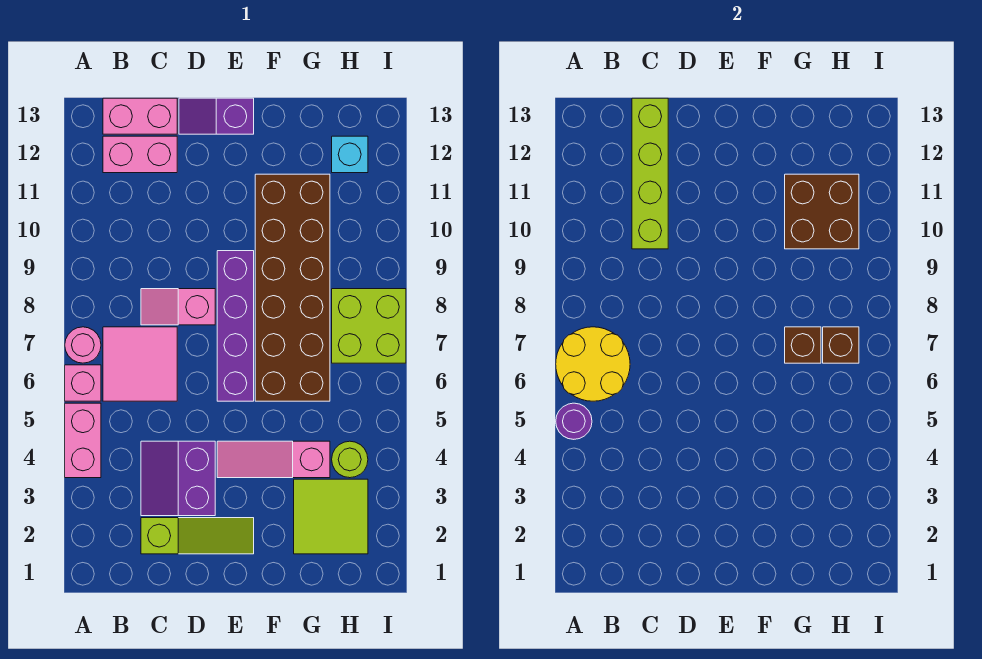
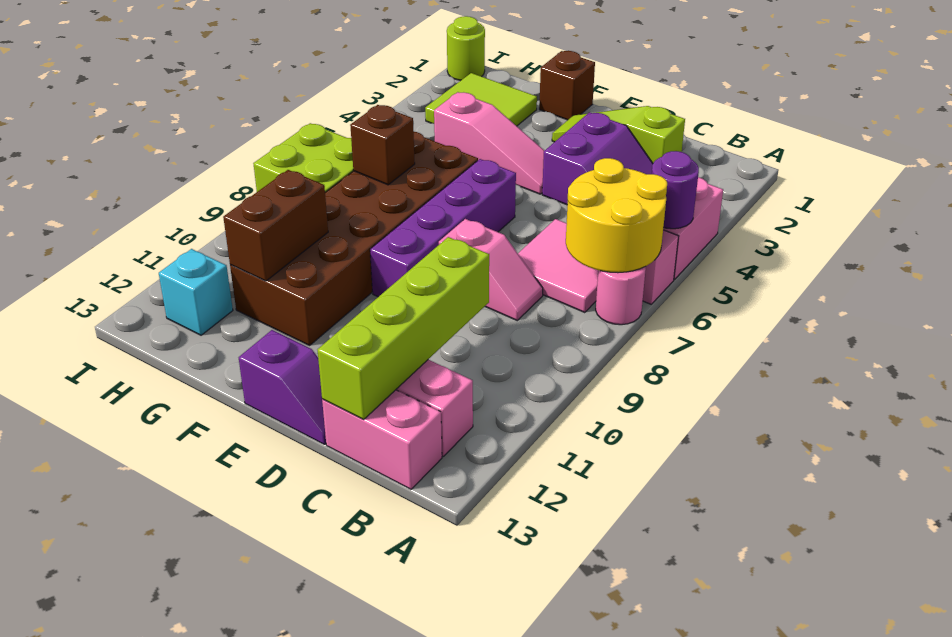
brown 2x2 brick [785,174,859,249] -> brown 1x2 brick [223,170,328,281]
lime 1x1 round brick [332,441,368,478] -> lime 1x1 round brick moved to [447,16,485,81]
brown 1x1 brick [823,327,859,363] -> brown 1x1 brick moved to [539,51,595,120]

